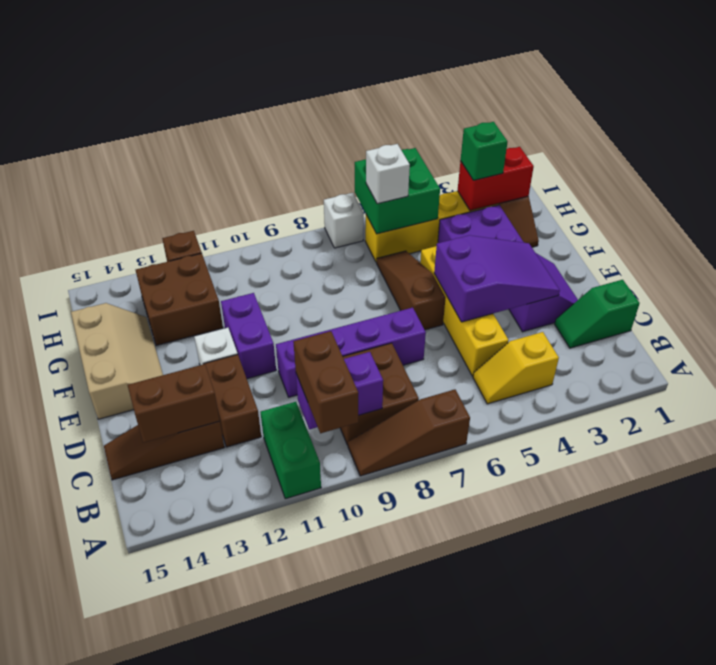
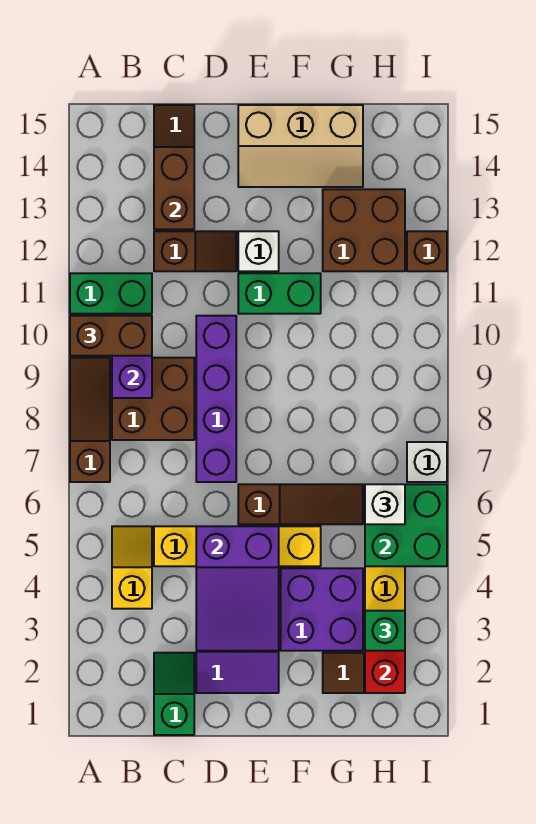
brown 1x2 brick [204,354,261,447] -> brown 1x2 slope [154,231,236,271]
purple 1x2 brick [221,293,276,379] -> green 1x2 brick [238,273,321,314]

